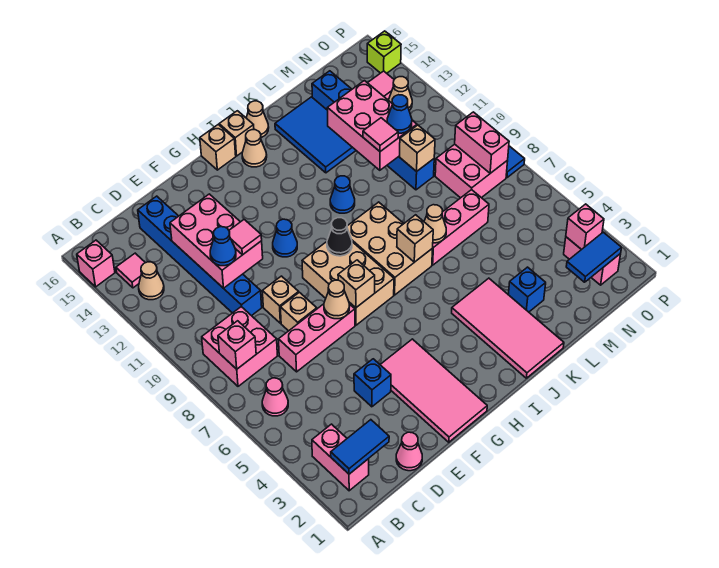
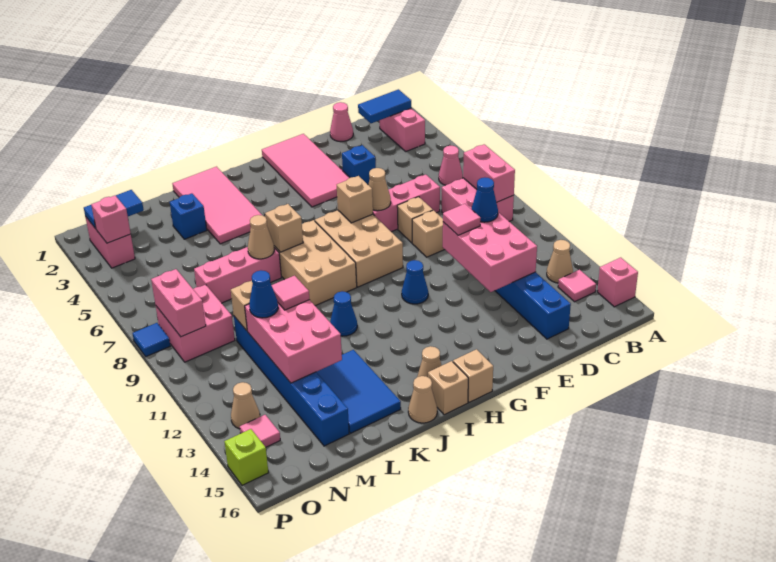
pink 1x1 brick [218,321,256,369] -> pink 1x2 brick [463,144,515,202]
black 1x1 cone [327,218,352,256] -> none

